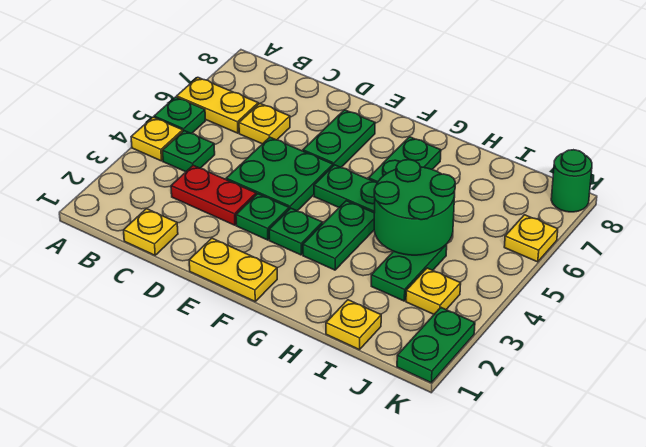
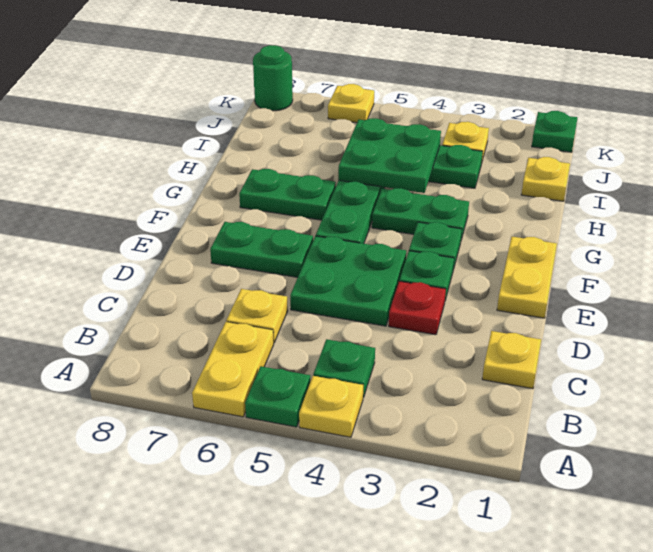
red 1x2 plate [171,165,256,225] -> red 1x1 plate [389,281,446,335]
green 2x2 round brick [374,160,455,255] -> green 2x2 plate [338,118,441,193]
green 1x2 plate [397,308,475,383] -> green 1x1 plate [532,111,577,152]

